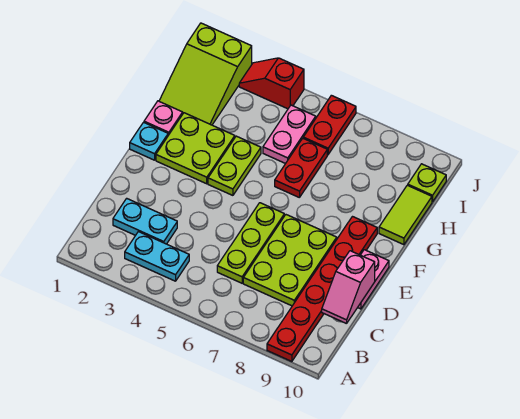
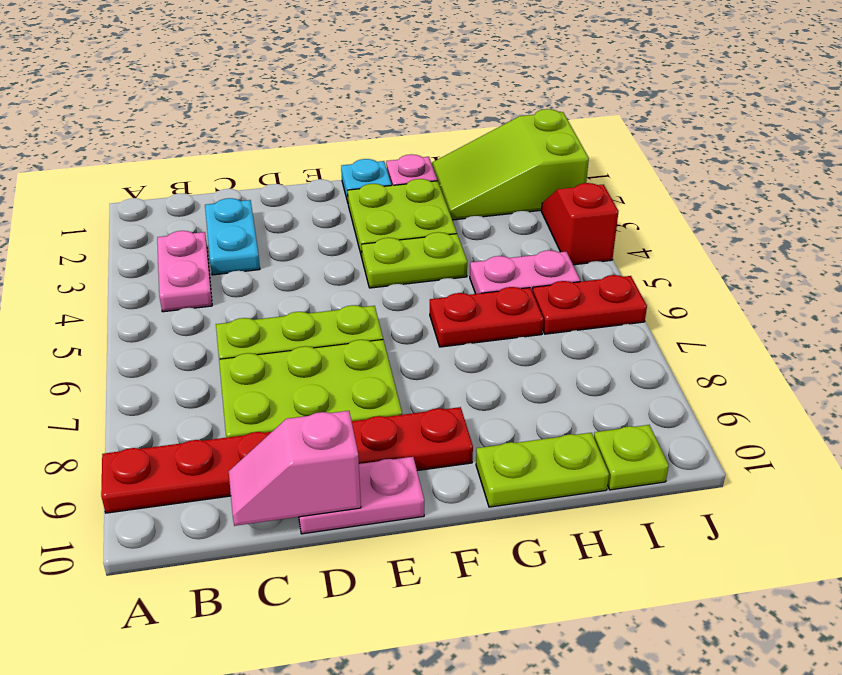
cyan 1x2 plate [125,232,189,281] -> pink 1x2 plate [157,231,212,312]
lime 1x2 tile [379,185,432,245] -> lime 1x2 plate [476,433,609,507]

